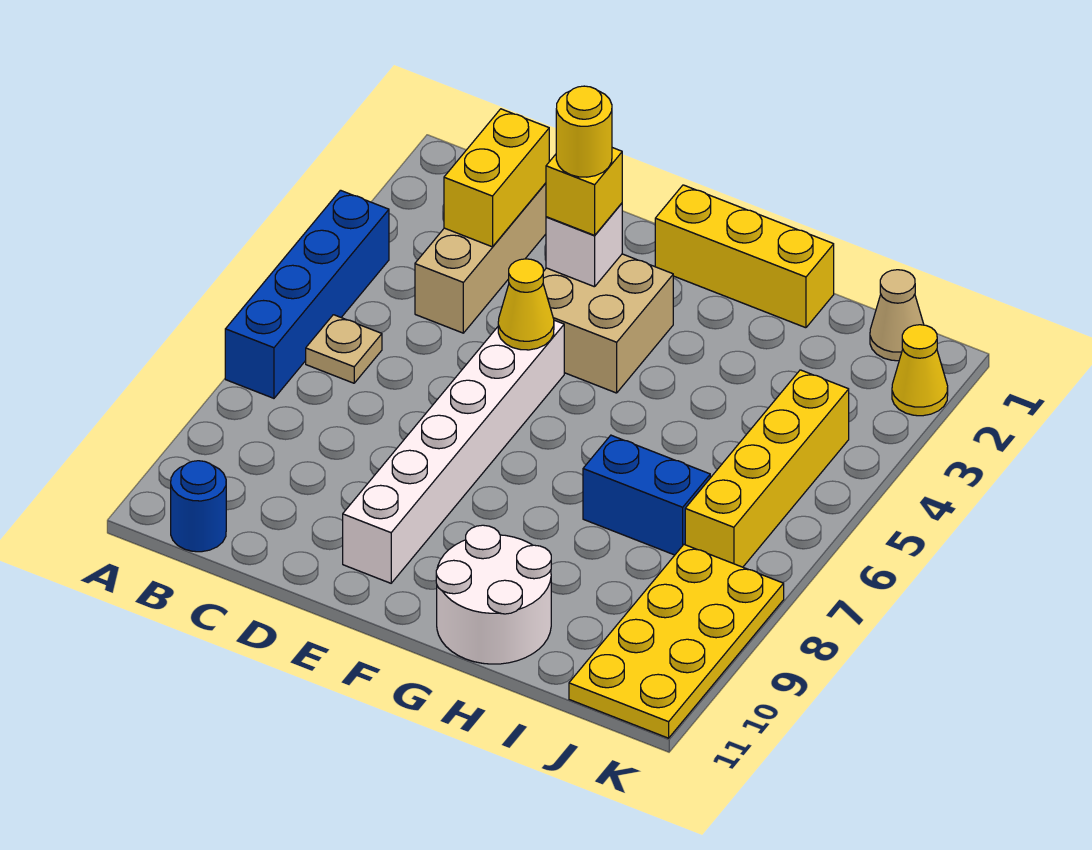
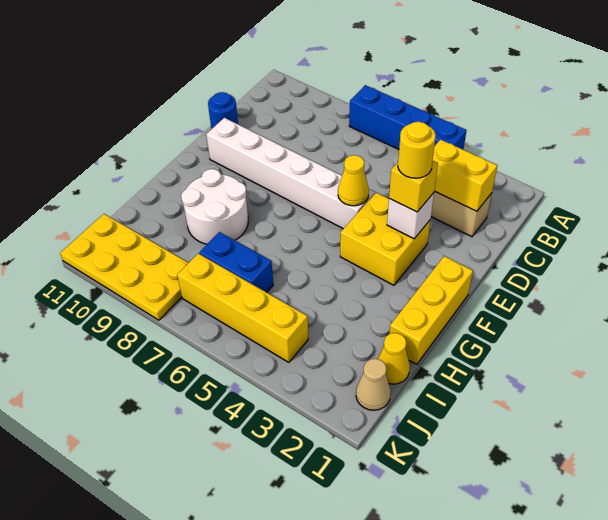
tan 1x1 plate [306,315,382,383] -> none
blue 1x1 round brick [171,461,226,552] -> blue 1x1 round brick moved to [208,92,238,129]
tan 2x2 brick [543,254,673,393] -> yellow 2x2 brick [340,192,431,285]
white 2x2 round brick [436,525,551,664] -> white 2x2 round brick moved to [181,169,248,244]
blue 1x2 brick [583,435,710,555] -> blue 1x2 brick turned to [199,232,273,292]
yellow 1x1 cone [892,325,948,416] -> yellow 1x1 cone moved to [378,333,410,384]

